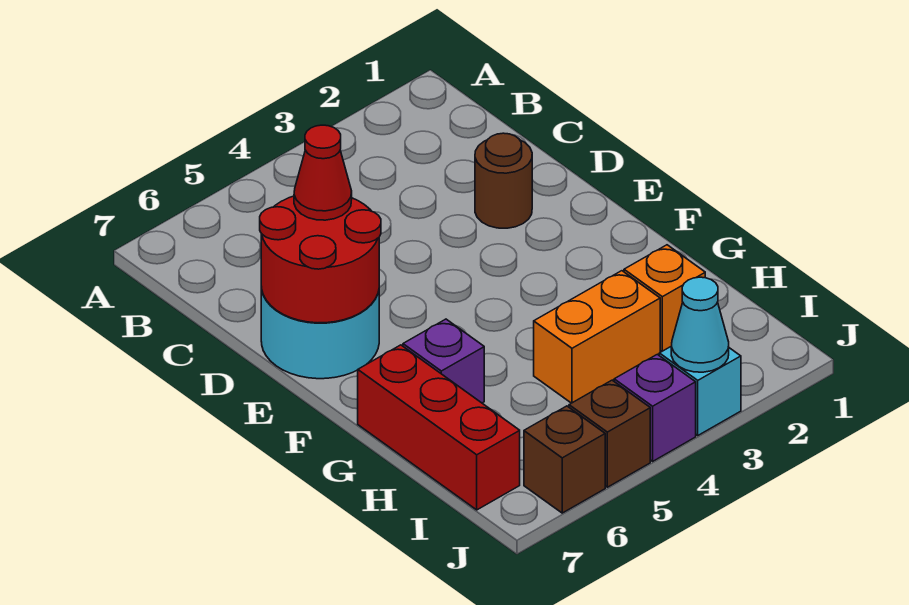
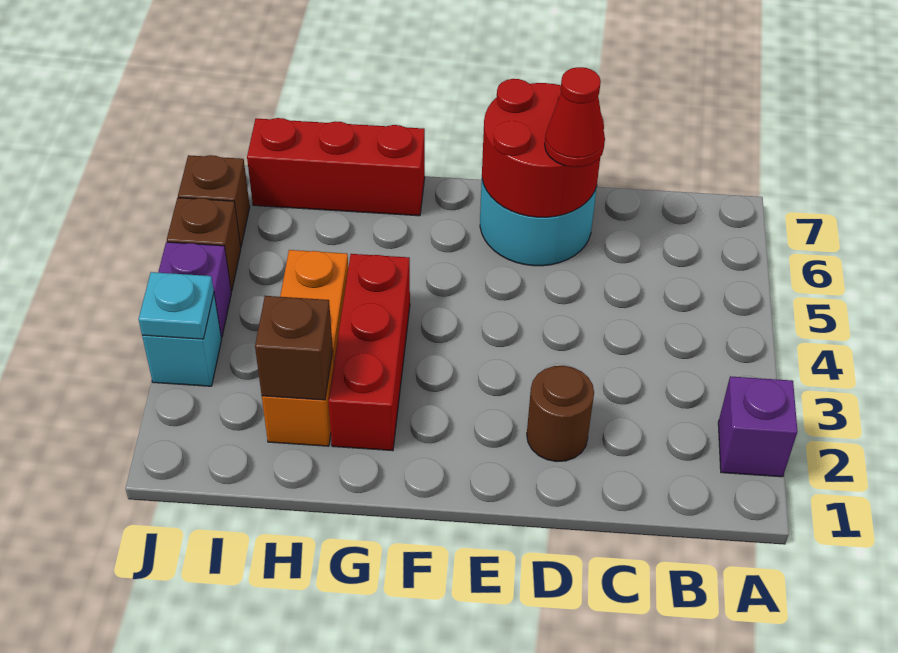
none -> red 1x3 brick [328,254,410,451]
purple 1x1 brick [403,319,484,403] -> purple 1x1 brick moved to [718,376,797,477]
none -> brown 1x1 brick [255,296,333,400]
cyan 1x1 cone [671,277,729,372] -> cyan 1x1 plate [139,272,214,339]

